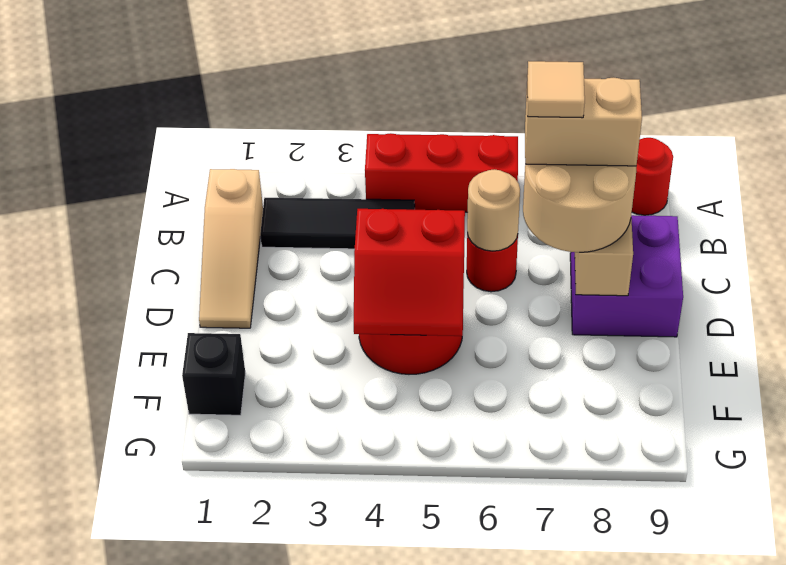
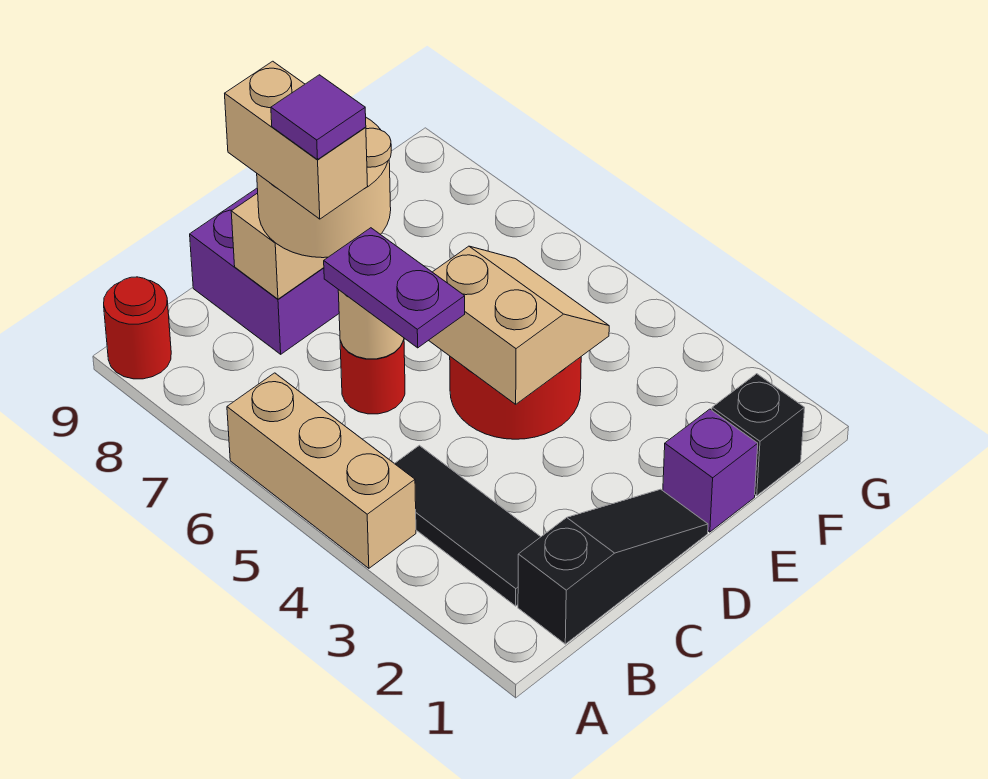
red 1x3 brick [365,133,518,212] -> tan 1x3 brick [227,373,416,568]
tan 1x3 slope [199,169,263,328] -> black 1x3 slope [518,489,708,644]
none -> purple 1x2 plate [324,228,465,348]
tan 1x1 tile [527,61,585,118] -> purple 1x1 tile [271,75,366,159]
red 2x2 slope [354,209,465,336] -> tan 2x2 slope [429,246,609,404]
none -> purple 1x1 brick [663,409,758,532]

